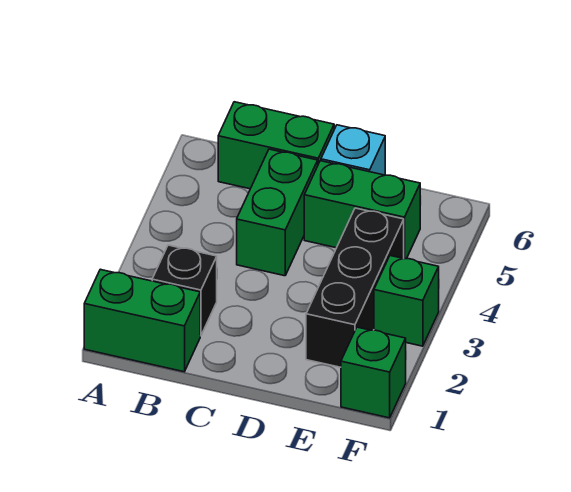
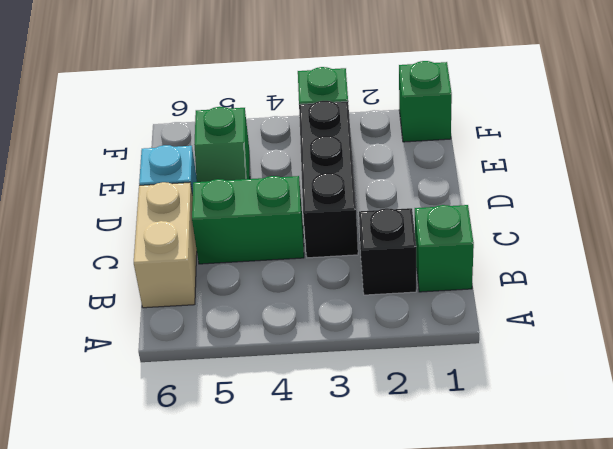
green 1x2 brick [84,269,200,372] -> green 1x1 brick [415,205,474,292]
green 1x2 brick [218,102,334,189] -> tan 1x2 brick [134,182,197,308]
green 1x2 brick [304,161,420,259] -> green 1x2 slope [194,107,250,182]
black 1x3 brick [306,208,404,367] -> black 1x3 brick turned to [299,101,358,258]

